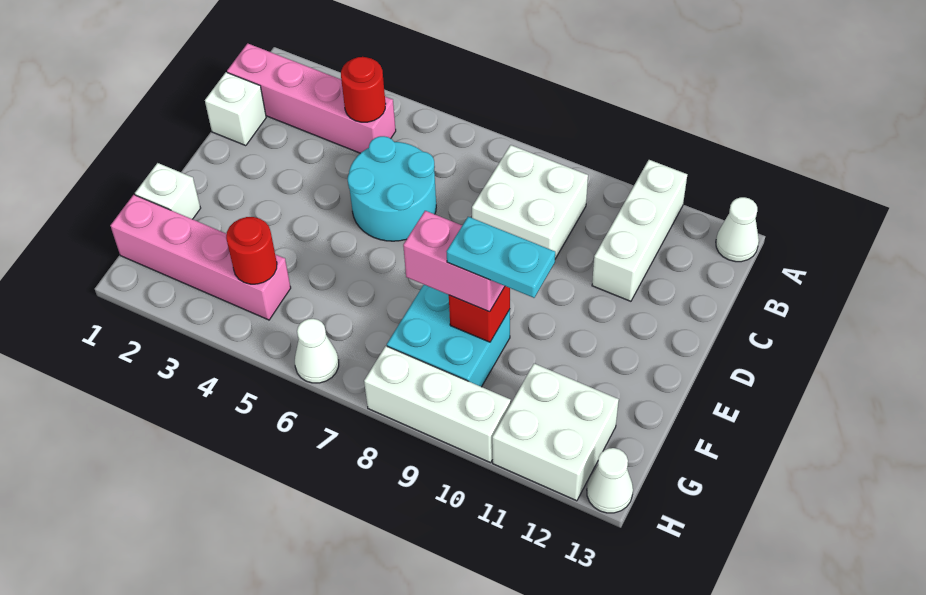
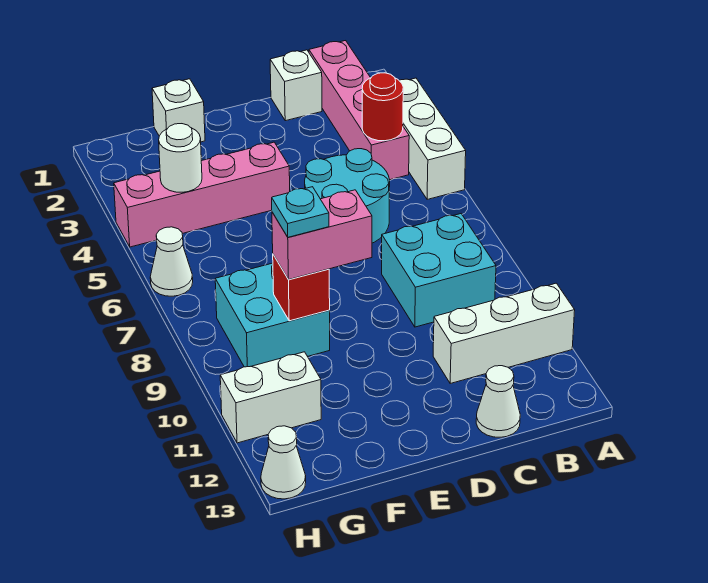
white 1x1 cone [716,197,759,262] -> white 1x1 cone moved to [476,366,520,437]
white 2x2 brick [472,145,588,259] -> cyan 2x2 brick [382,214,496,327]
pink 1x2 brick [403,211,505,312] -> pink 1x2 brick turned to [272,190,372,279]
cyan 1x2 plate [446,217,555,298] -> cyan 1x1 plate [272,187,329,237]
pink 1x4 brick [110,195,291,320] -> pink 1x4 brick turned to [114,142,290,247]
red 1x1 round brick [226,217,277,284] -> white 1x1 round brick [159,124,202,192]
white 2x2 brick [492,363,619,501] -> white 1x2 brick [220,352,321,443]
white 1x3 brick [364,346,511,463] -> white 1x3 brick moved to [399,78,466,199]

